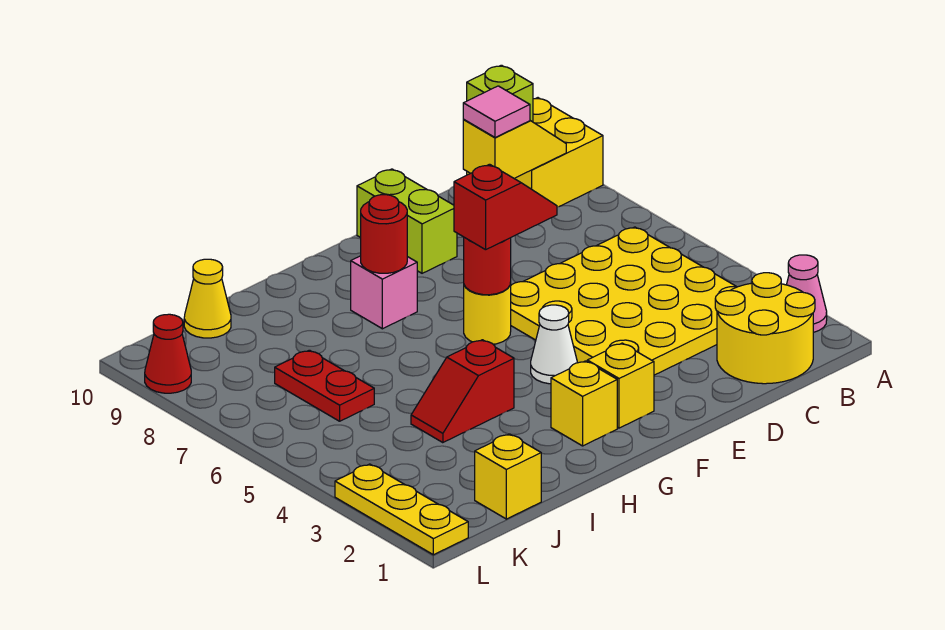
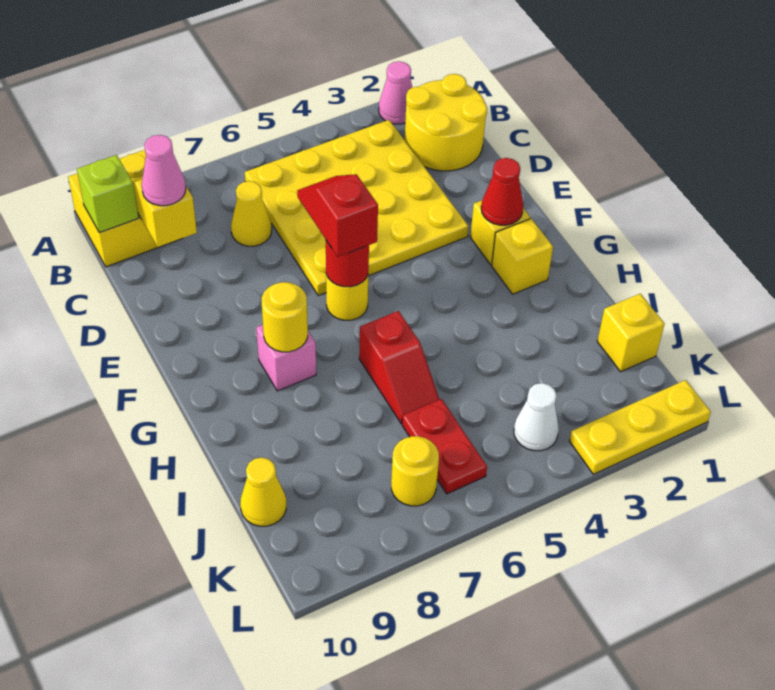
none -> yellow 1x1 cone [231,181,272,246]
pink 1x1 tile [463,86,530,138] -> pink 1x1 cone [142,135,186,206]
lime 1x2 brick [357,169,457,273] -> none
white 1x1 cone [531,305,577,384] -> white 1x1 cone moved to [514,383,559,451]
red 1x1 round brick [361,195,407,273] -> yellow 1x1 round brick [262,282,308,352]
red 1x2 slope [411,340,514,443] -> red 1x2 slope moved to [359,311,439,424]
red 1x2 plate [275,350,374,421] -> red 1x2 plate turned to [402,399,487,494]
none -> yellow 1x1 round brick [391,436,439,506]
red 1x1 cone [145,314,191,393] -> red 1x1 cone moved to [481,158,523,225]

